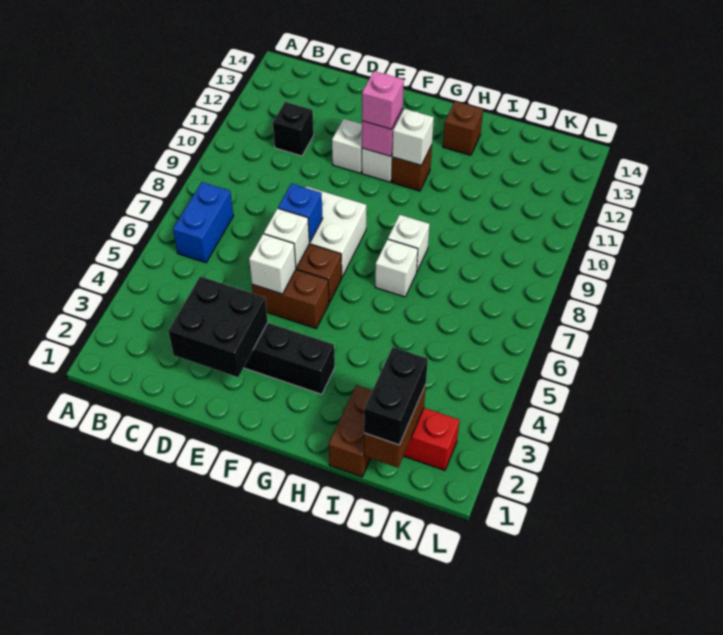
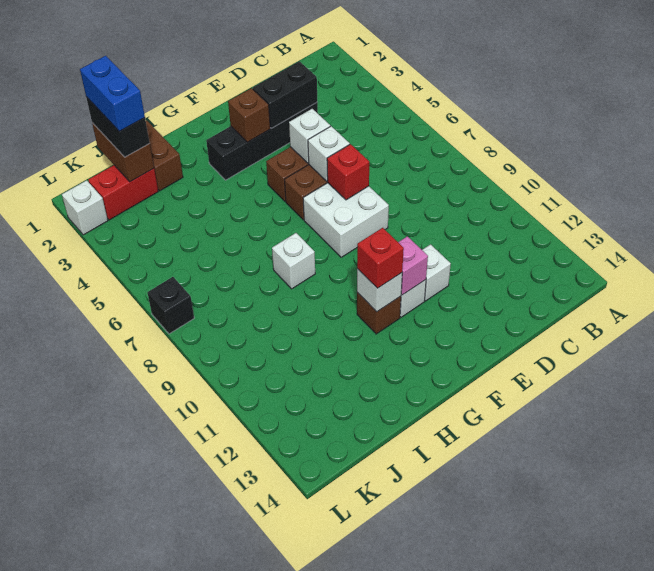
blue 1x2 brick [173,182,233,263] -> blue 1x2 brick moved to [80,56,145,131]
black 1x1 brick [273,102,314,156] -> black 1x1 brick moved to [147,277,194,334]
black 2x2 brick [168,276,268,377] -> black 1x2 brick [253,61,317,128]
blue 1x1 brick [278,184,323,242] -> red 1x1 brick [327,144,369,200]
pink 1x1 brick [362,71,404,129] -> none
none -> red 1x1 brick [357,228,404,288]
white 1x1 brick [375,239,418,297] -> white 1x1 brick moved to [62,180,108,235]
brown 1x1 brick [443,101,483,155] -> brown 1x1 brick moved to [228,88,270,142]

